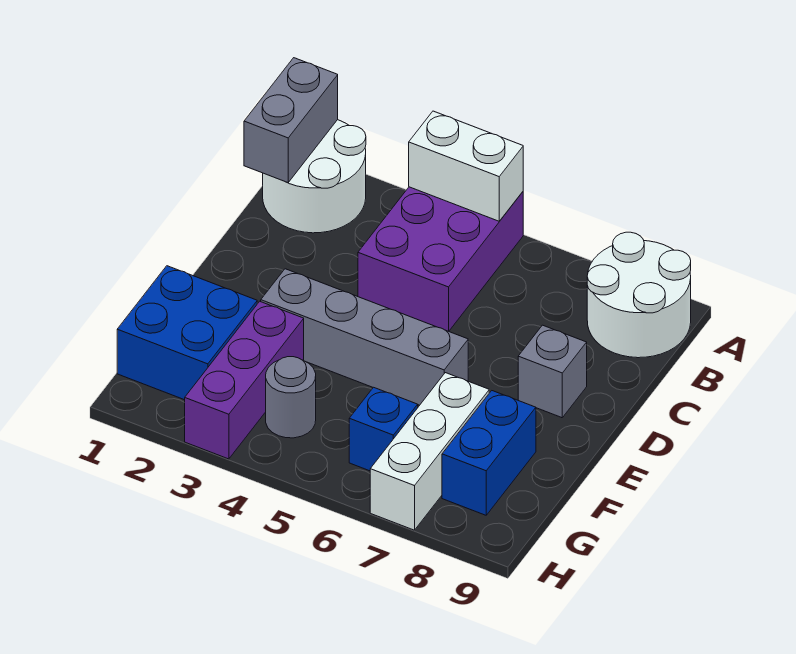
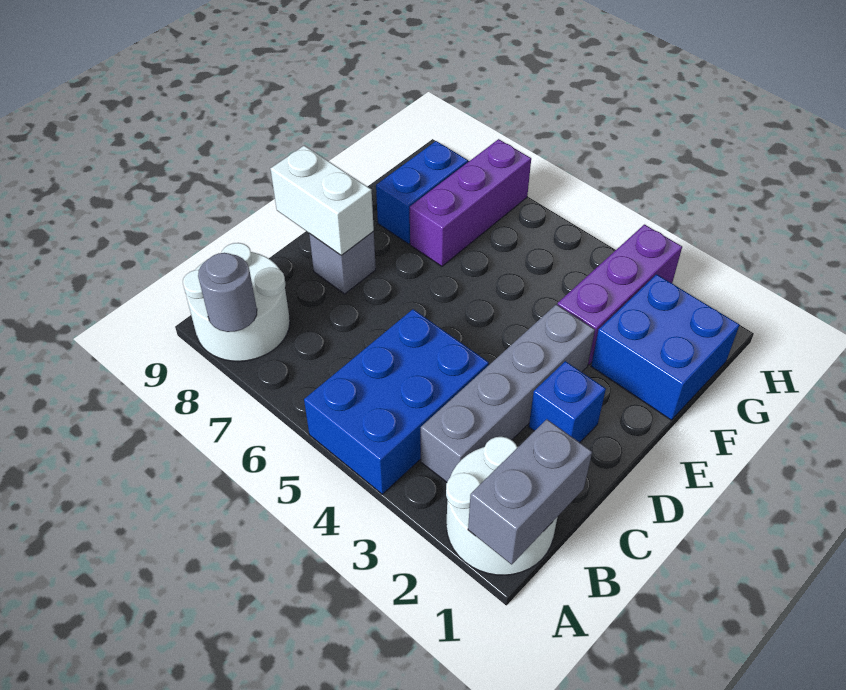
purple 2x3 brick [358,187,523,331] -> blue 2x3 brick [304,309,489,494]
white 1x2 brick [409,111,523,221] -> white 1x2 brick moved to [271,145,374,256]
grey 1x4 brick [261,269,468,405] -> grey 1x4 brick turned to [421,304,595,482]
white 1x3 brick [370,373,489,530] -> purple 1x3 brick [410,139,531,266]
grey 1x1 round brick [266,357,316,438] -> grey 1x1 round brick moved to [198,253,257,332]
blue 1x1 brick [349,387,418,471] -> blue 1x1 brick moved to [529,361,606,442]

